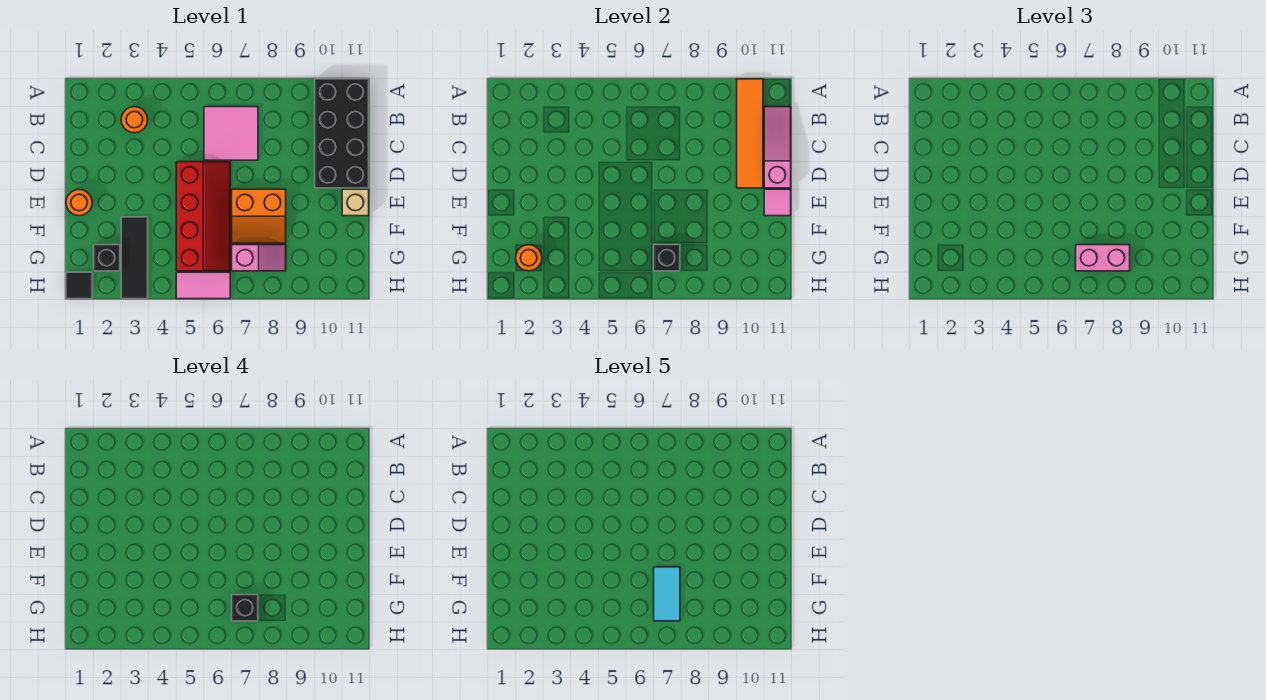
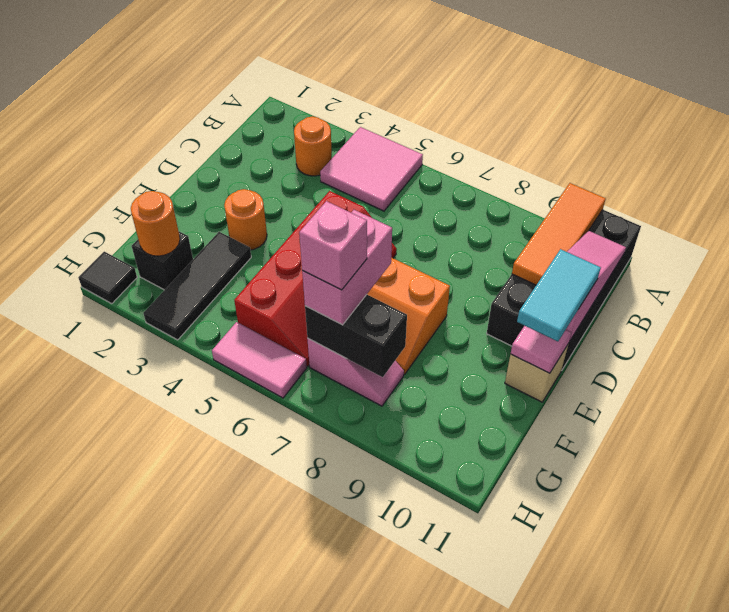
orange 1x4 tile [737,79,763,188] -> orange 1x3 tile [512,183,606,285]
pink 2x2 tile [204,107,258,160] -> pink 2x2 tile moved to [320,127,423,211]
orange 1x1 round brick [66,189,92,216] -> orange 1x1 round brick moved to [224,189,267,250]
cyan 1x2 tile [654,567,680,621] -> cyan 1x2 tile moved to [517,249,601,341]
black 1x1 brick [654,245,680,271] -> black 1x2 brick [305,295,407,377]
pink 1x2 brick [1076,245,1130,271] -> pink 1x2 brick turned to [302,210,392,325]
black 1x1 brick [232,595,258,621] -> pink 1x1 brick [299,201,367,290]

